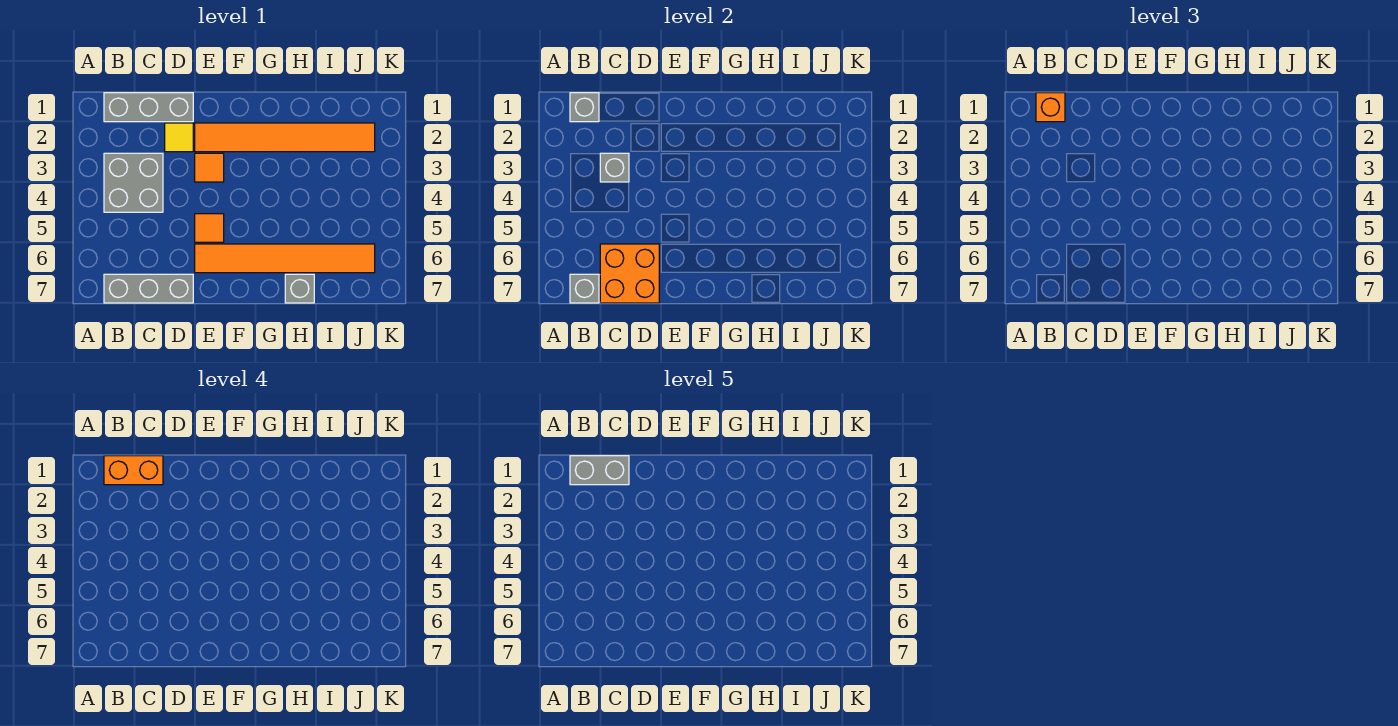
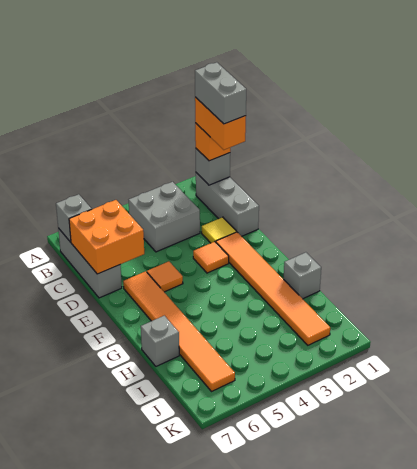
grey 1x1 brick [600,153,629,182] -> grey 1x1 brick moved to [284,252,321,299]

